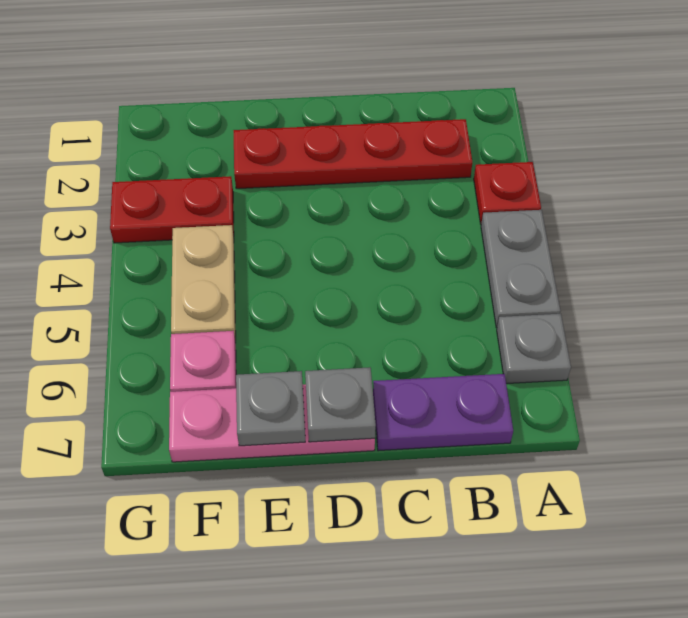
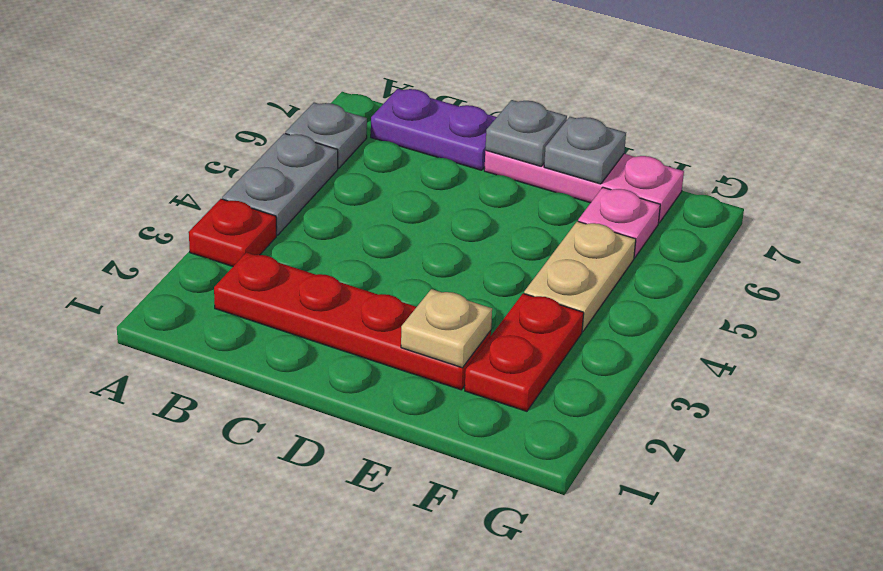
none -> tan 1x1 plate [401,289,492,368]
red 1x2 plate [110,176,234,243] -> red 1x2 plate turned to [465,293,584,411]

